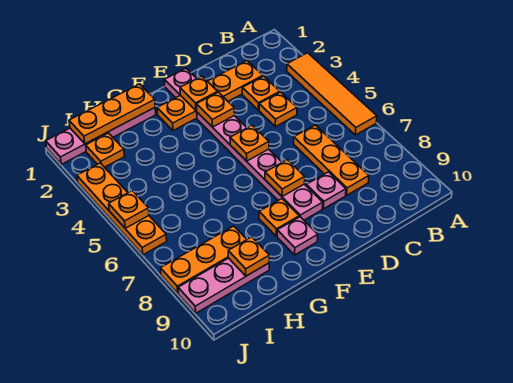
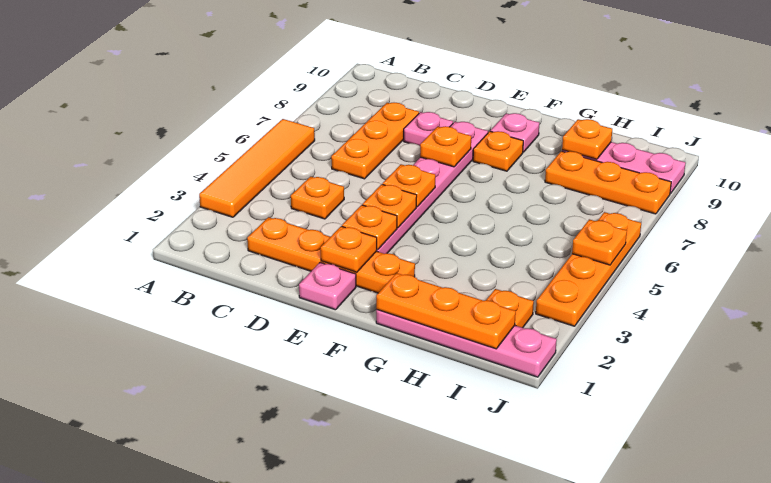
orange 1x1 plate [242,76,280,110] -> orange 1x1 plate moved to [363,184,417,228]

